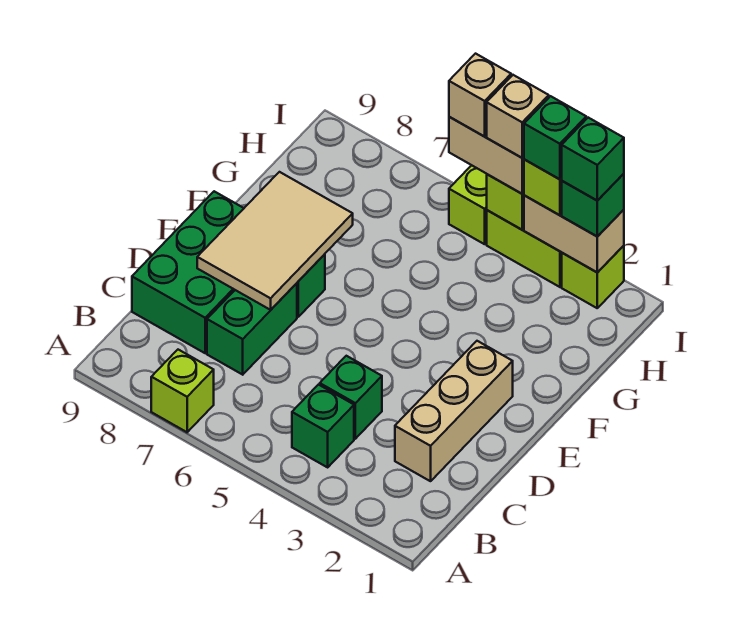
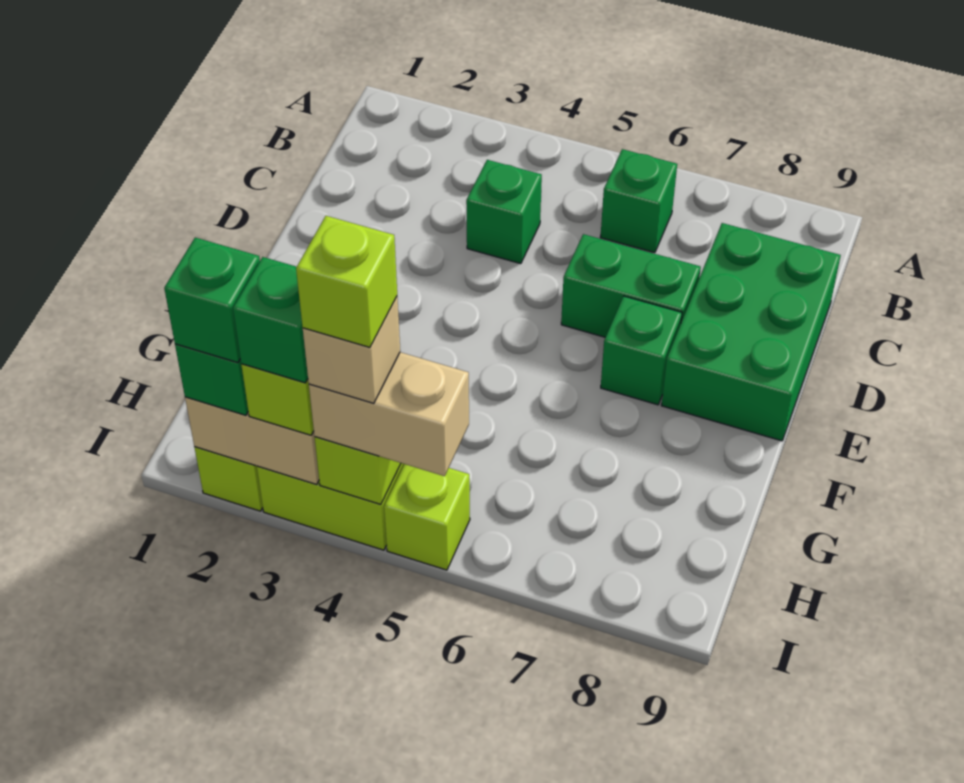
lime 1x1 brick [151,350,214,432] -> lime 1x1 brick moved to [296,216,397,347]
green 1x1 brick [292,385,354,467] -> green 1x1 brick moved to [600,149,677,253]
tan 1x3 brick [395,341,513,481] -> none
green 1x2 brick [207,283,297,375] -> green 1x2 brick turned to [561,234,701,337]
tan 2x3 tile [197,172,353,310] -> none
tan 1x1 brick [449,54,511,137] -> none

